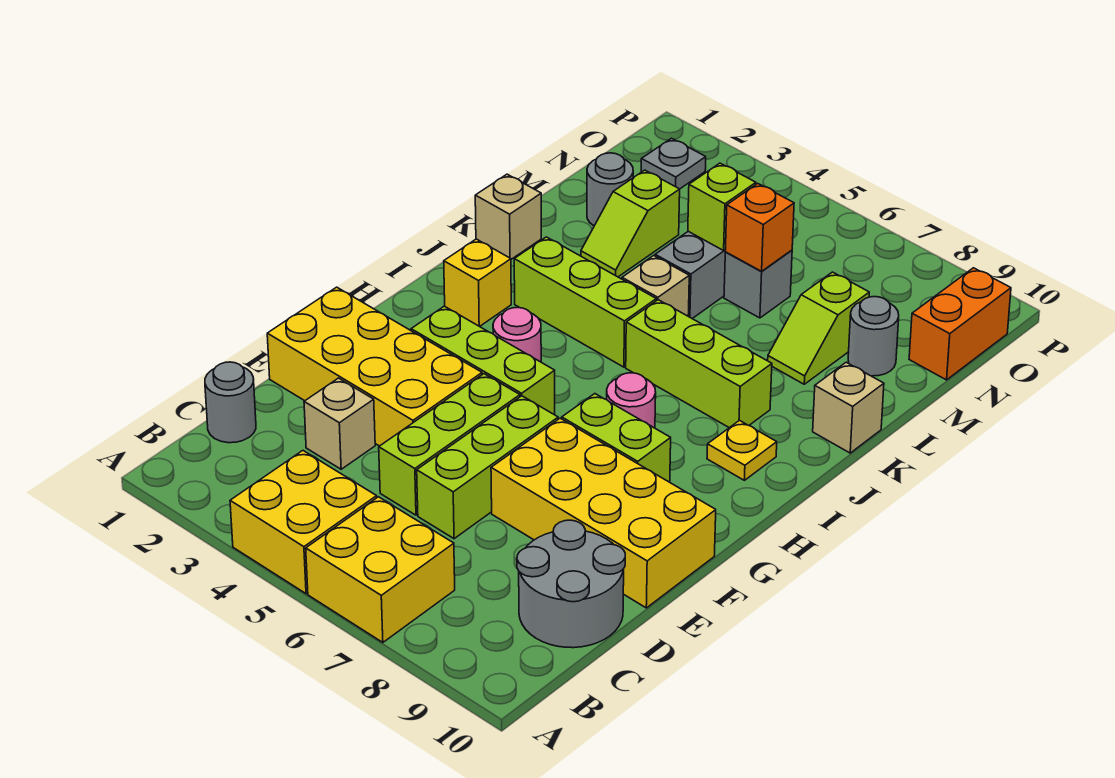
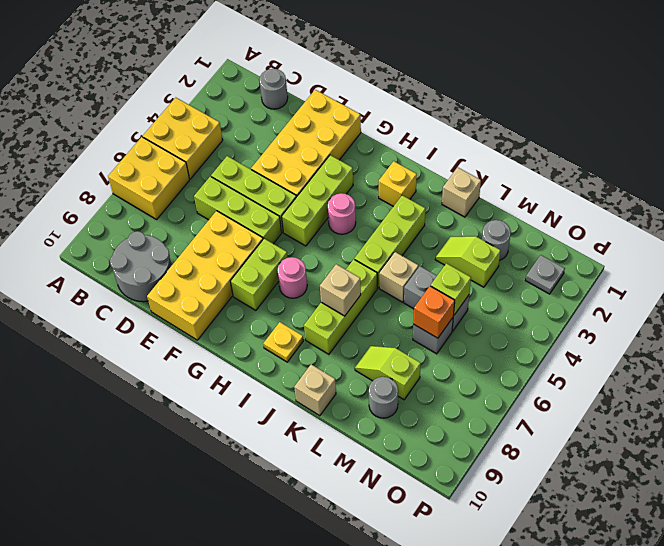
tan 1x1 brick [304,378,375,469] -> tan 1x1 brick moved to [320,264,361,316]
orange 1x2 brick [909,268,1011,380] -> none

